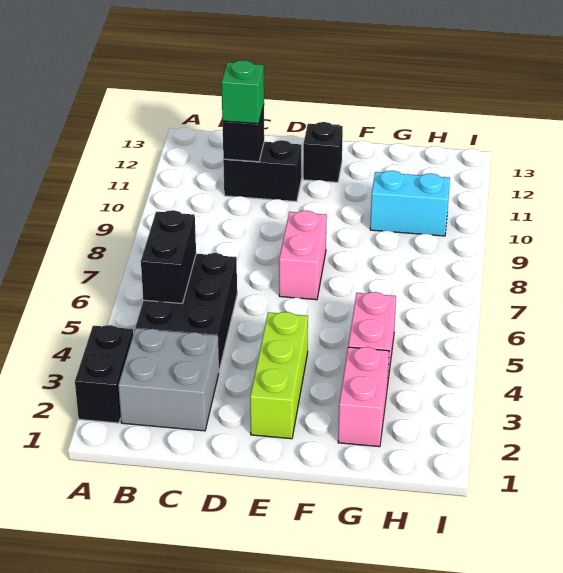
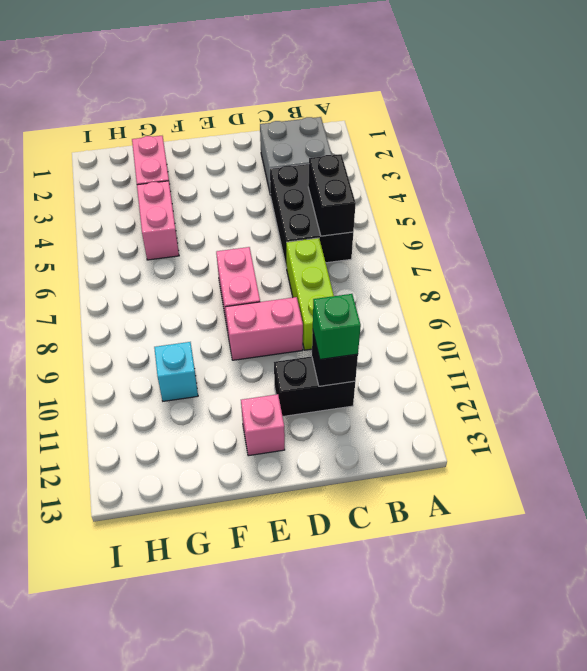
black 1x2 brick [75,325,133,423] -> none
none -> pink 1x2 brick [225,297,303,360]
lime 1x3 brick [250,312,308,439] -> lime 1x3 brick moved to [286,238,334,350]
black 1x1 brick [303,122,343,182] -> pink 1x1 brick [241,394,285,456]
cyan 1x2 brick [370,171,450,236] -> cyan 1x1 brick [154,342,198,401]

